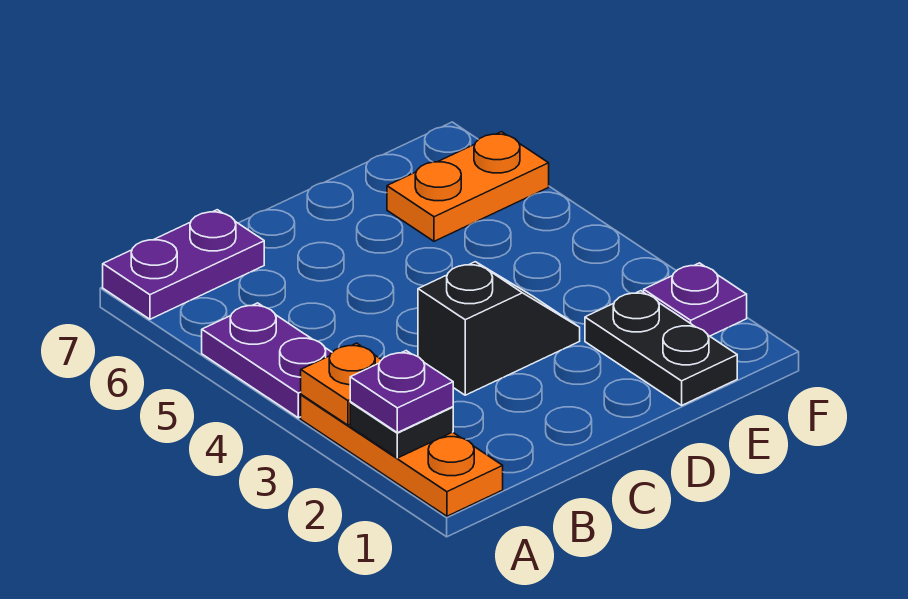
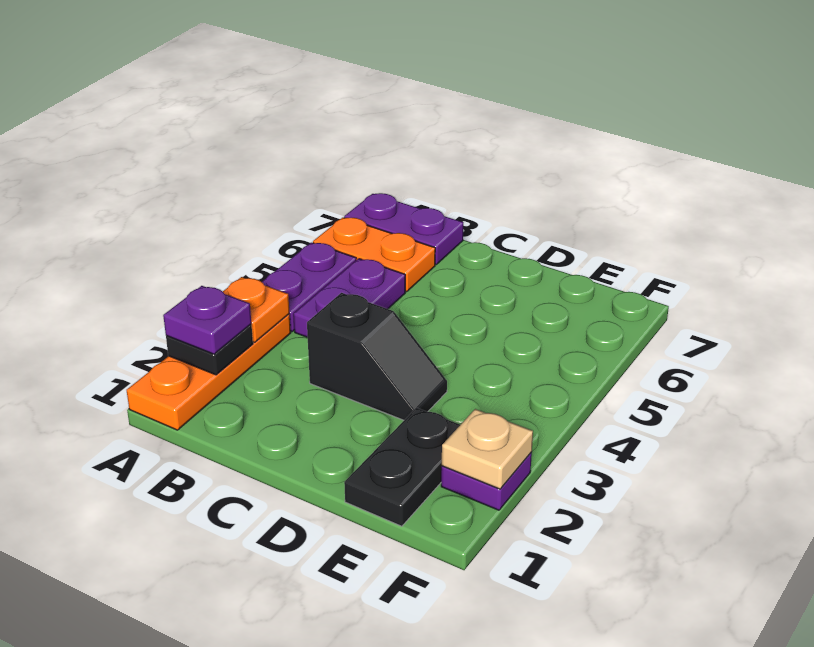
none -> purple 1x2 plate [294,259,405,337]
orange 1x2 plate [387,132,549,241] -> orange 1x2 plate moved to [313,218,435,292]
none -> tan 1x1 plate [442,409,533,489]

